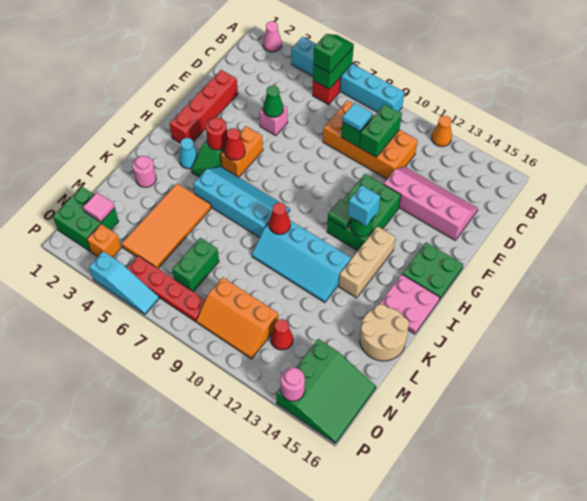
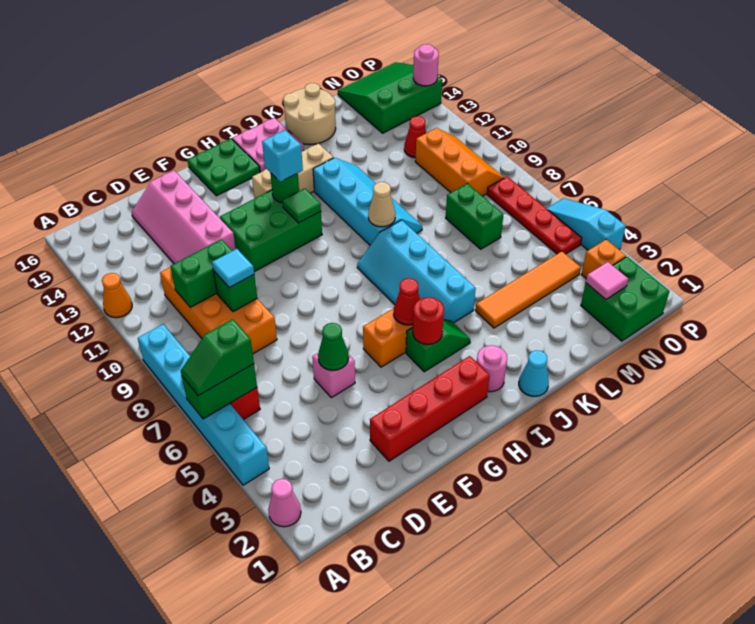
cyan 1x1 cone [179,138,198,169] -> cyan 1x1 cone moved to [519,350,549,396]
red 1x1 cone [269,203,291,235] -> tan 1x1 cone [368,182,396,227]
pink 1x1 round brick [132,156,156,187] -> pink 1x1 round brick moved to [477,345,507,392]
orange 2x4 tile [122,183,211,268] -> orange 1x4 tile [475,251,581,328]
green 1x2 brick [172,238,219,292] -> green 1x2 brick turned to [446,183,503,249]

